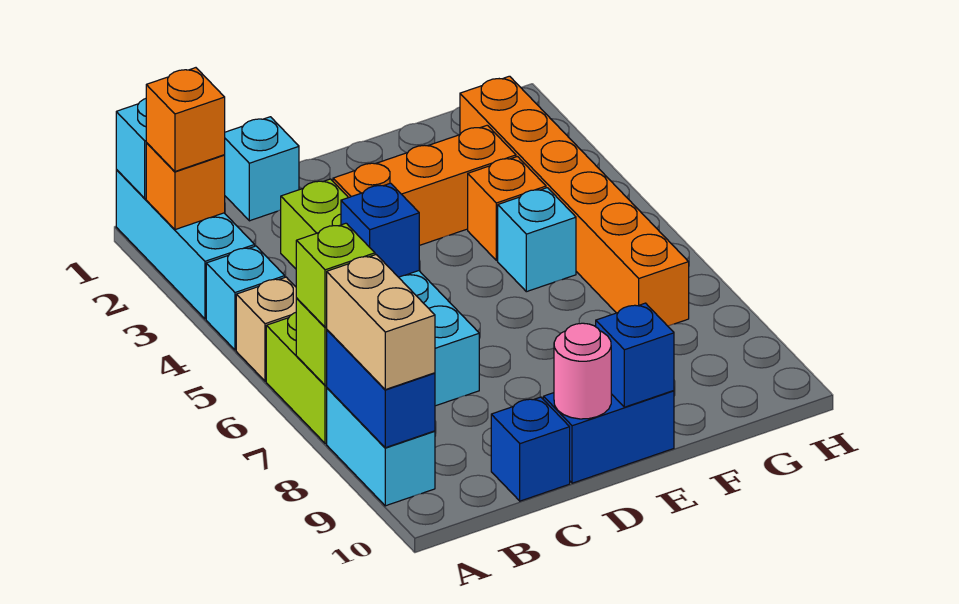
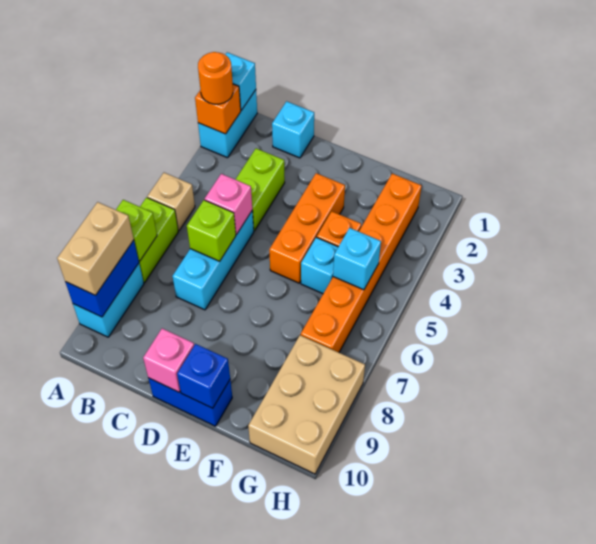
cyan 1x3 brick [116,169,255,319] -> cyan 1x2 brick [198,90,257,158]
orange 1x1 brick [146,68,225,171] -> orange 1x1 round brick [198,52,233,104]
cyan 1x1 brick [206,246,285,350] -> cyan 1x1 brick moved to [333,228,381,290]
lime 1x1 brick [296,223,375,327] -> lime 1x1 brick moved to [187,200,236,261]
blue 1x1 brick [341,183,419,277] -> pink 1x1 brick [205,174,252,235]
blue 1x1 brick [491,397,570,501] -> none
orange 1x3 brick [333,125,516,246] -> orange 1x3 brick turned to [269,173,345,283]
pink 1x1 round brick [554,323,611,419] -> pink 1x1 brick [143,328,194,392]
none -> tan 2x3 brick [248,335,365,474]

